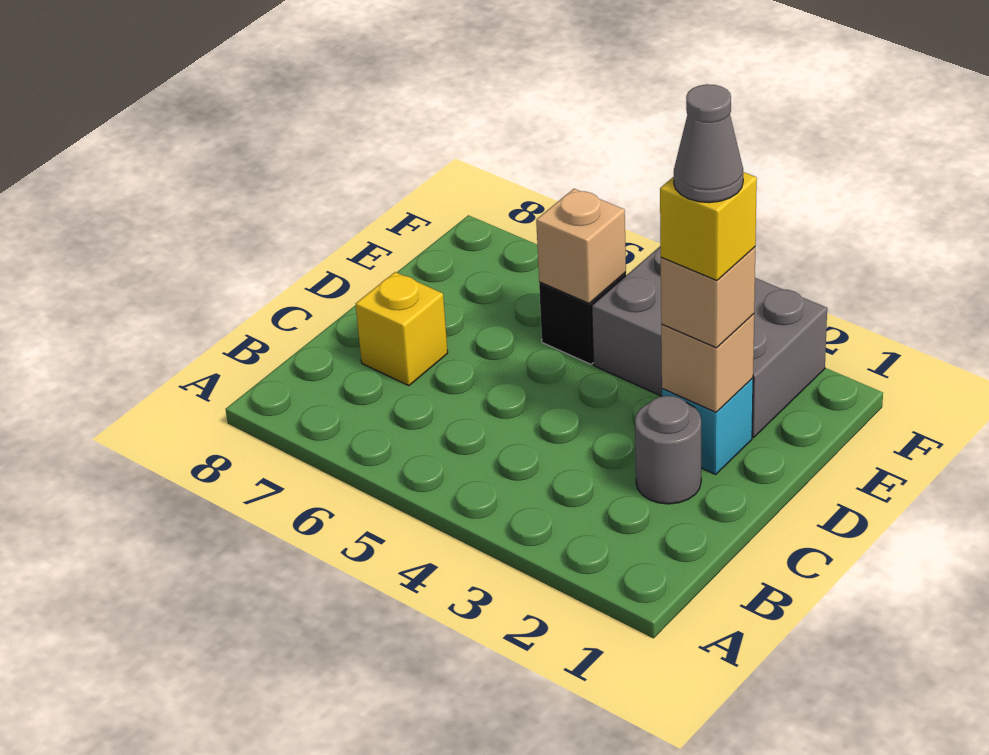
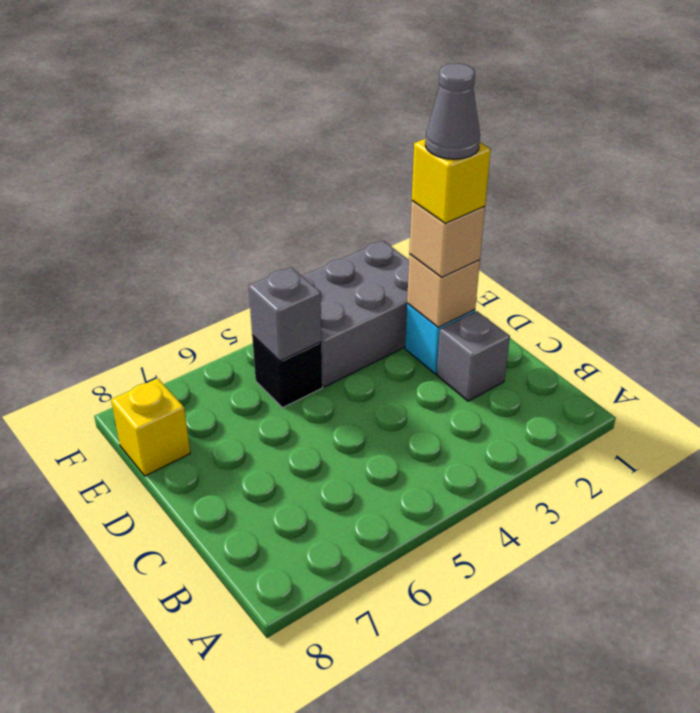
grey 1x1 round brick [635,396,701,504] -> grey 1x1 brick [437,311,510,401]
yellow 1x1 brick [356,272,448,386] -> yellow 1x1 brick moved to [111,378,190,476]
tan 1x1 brick [536,189,626,303] -> grey 1x1 brick [248,267,322,361]

